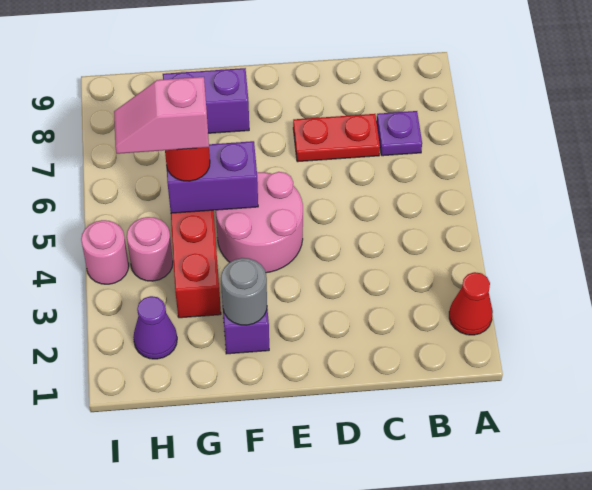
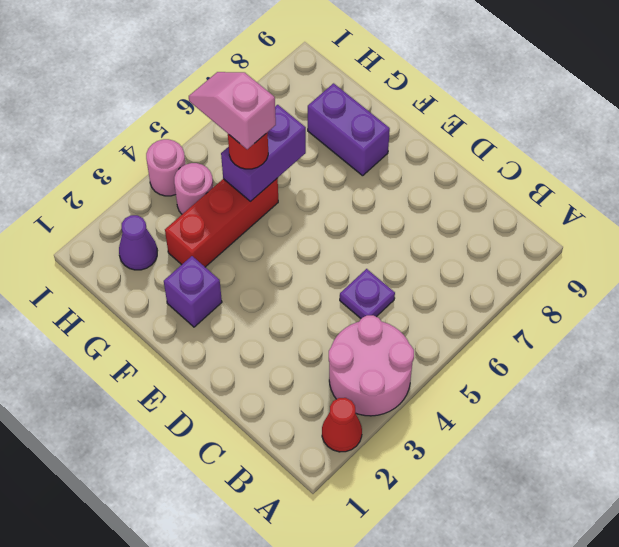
purple 1x1 plate [377,111,422,156] -> purple 1x1 plate moved to [340,269,395,318]
red 1x2 plate [293,114,380,162] -> none
pink 2x2 round brick [216,172,303,273] -> pink 2x2 round brick moved to [329,315,414,416]
grey 1x1 round brick [221,258,267,325] -> none
purple 1x2 brick [166,141,258,213] -> purple 1x2 brick turned to [221,105,306,201]

